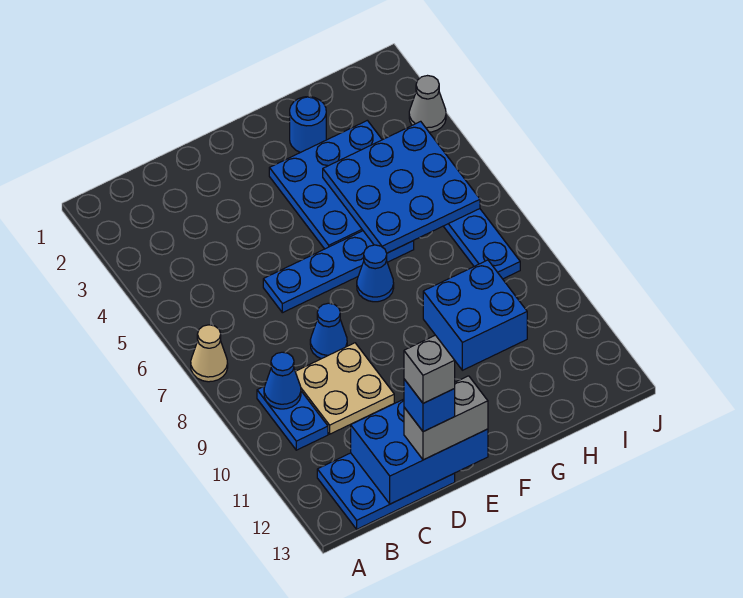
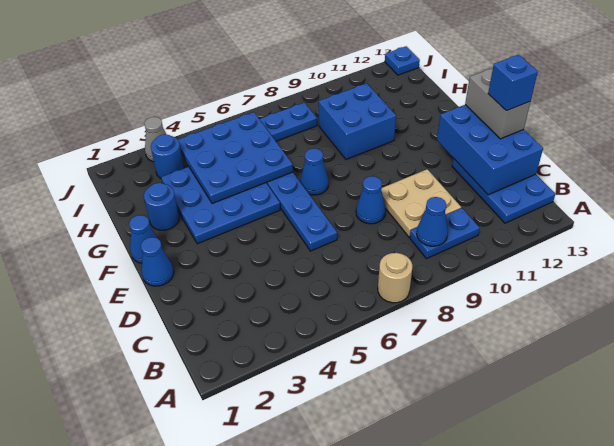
tan 1x1 cone [191,325,228,382] -> tan 1x1 round brick [378,253,412,303]
grey 1x1 brick [404,335,455,403] -> none
none -> blue 1x1 cone [141,237,174,286]
none -> blue 1x1 cone [129,215,157,263]
none -> blue 1x1 round brick [151,134,184,178]
none -> blue 1x1 plate [385,46,420,75]

